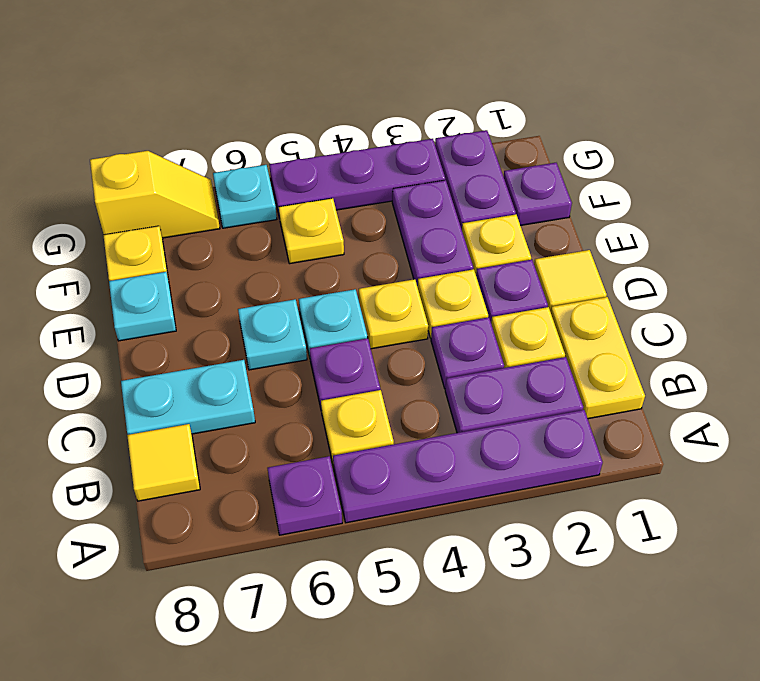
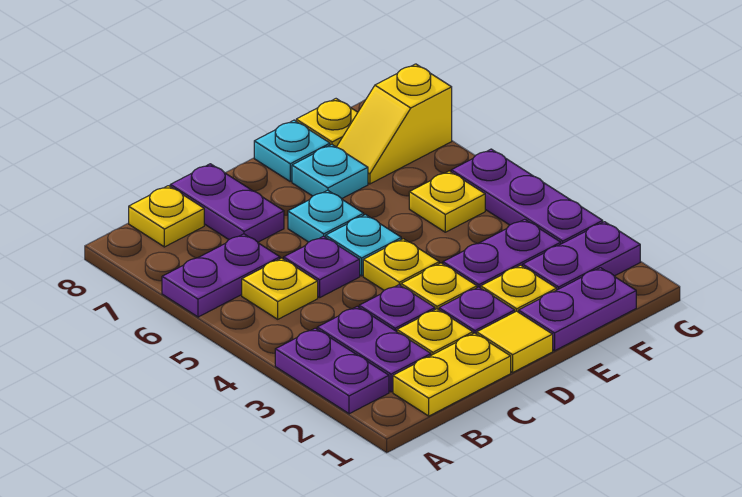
purple 1x4 plate [333,410,603,523] -> purple 1x2 plate [275,328,389,414]
purple 1x1 plate [267,456,342,535] -> purple 1x2 plate [162,234,280,317]
yellow 1x1 tile [127,424,200,501] -> yellow 1x1 plate [129,186,204,247]
cyan 1x2 plate [121,360,255,435] -> purple 1x2 plate [170,164,284,242]
purple 1x1 plate [503,163,572,226] -> purple 1x2 plate [519,268,636,351]
cyan 1x1 plate [213,165,277,228] -> cyan 1x1 plate moved to [292,145,368,199]
yellow 1x2 slope [90,151,220,238] -> yellow 1x2 slope turned to [337,64,452,184]

